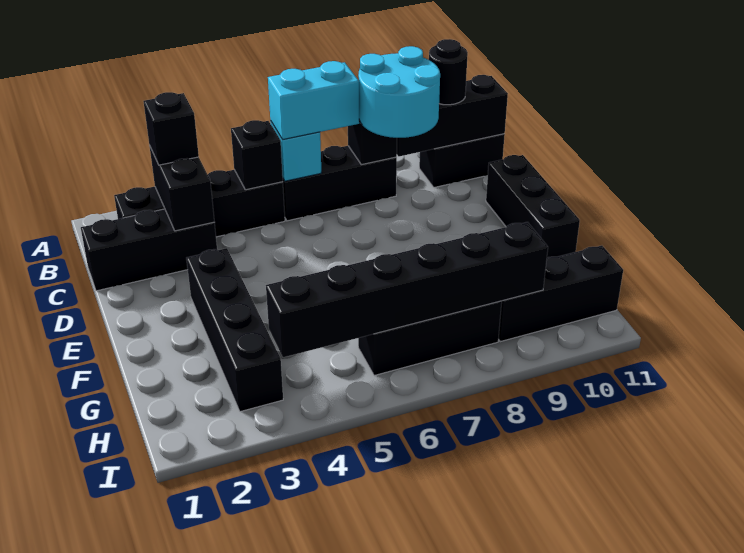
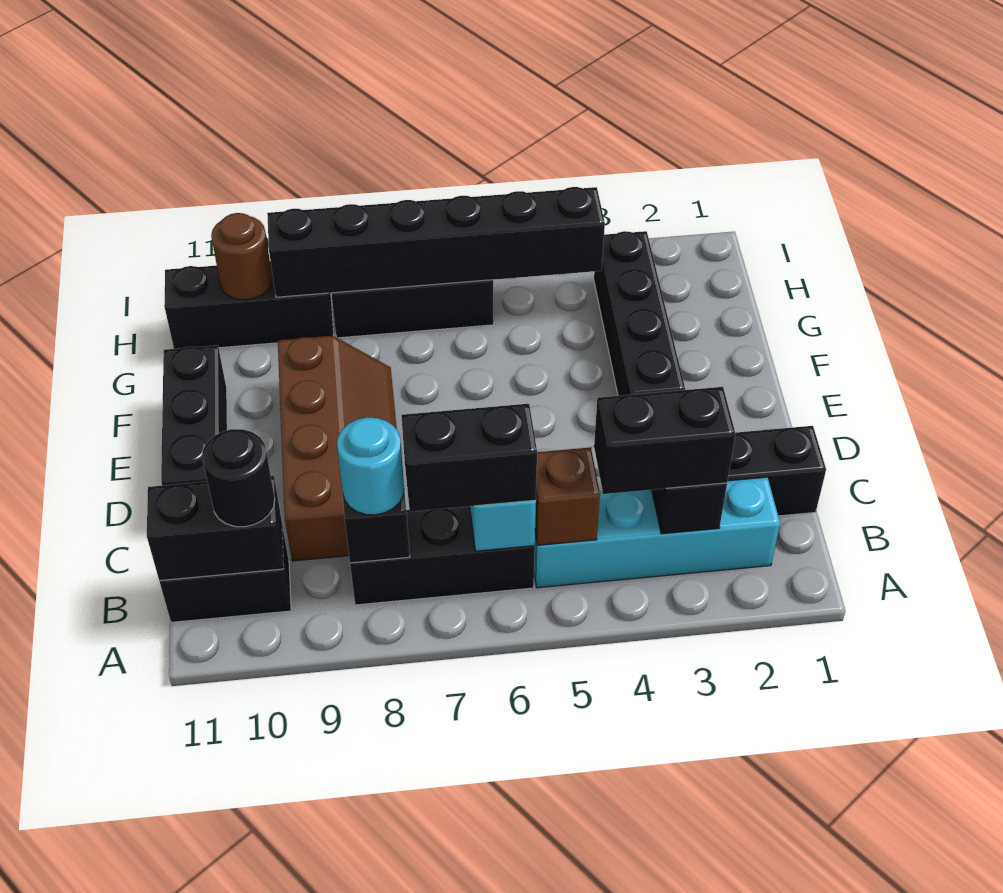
black 1x4 brick [114,170,285,237] -> cyan 1x4 brick [534,477,780,588]
black 1x1 brick [144,92,199,165] -> black 1x2 brick [594,387,736,494]
black 1x1 brick [231,120,283,190] -> brown 1x1 brick [535,447,600,545]
cyan 1x2 brick [268,61,359,140] -> black 1x2 brick [401,404,537,512]
cyan 2x2 round brick [358,46,440,138] -> cyan 1x1 round brick [337,417,404,515]
black 1x3 brick [397,75,508,156] -> black 1x2 brick [147,476,284,581]
none -> brown 2x4 slope [278,336,397,561]
none -> brown 1x1 round brick [211,213,272,300]

